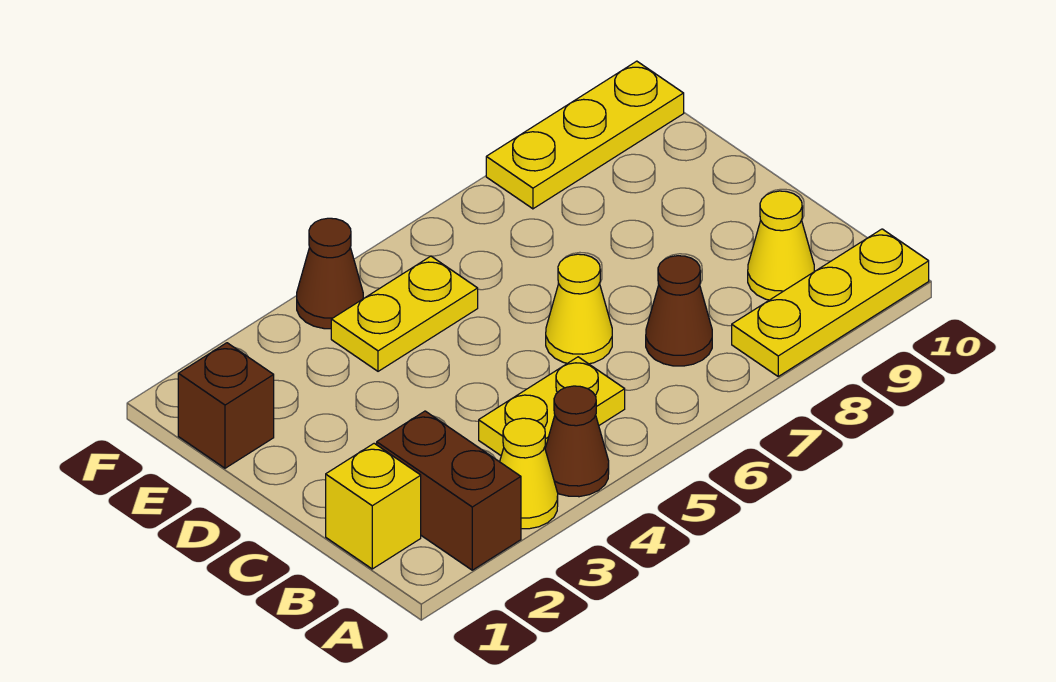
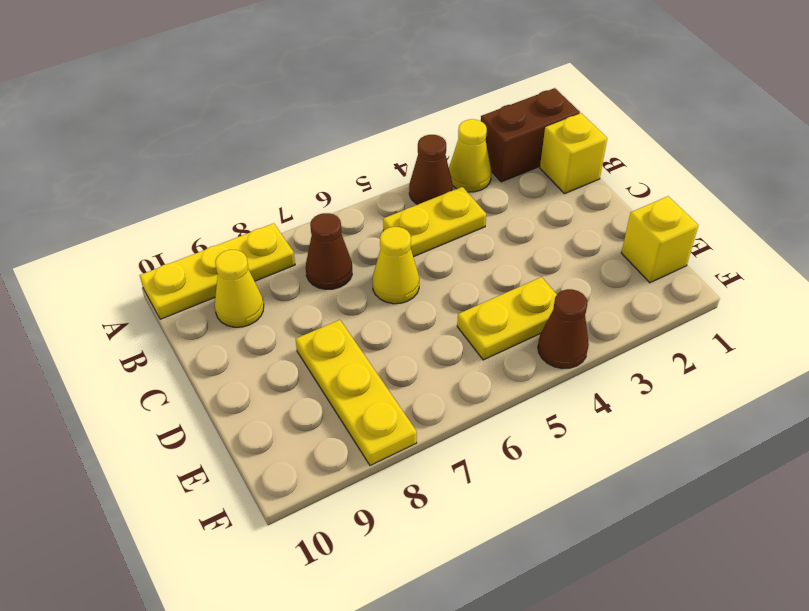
brown 1x2 brick [377,411,521,570] -> brown 1x2 brick turned to [481,88,580,182]
brown 1x1 brick [178,343,274,468] -> yellow 1x1 brick [621,196,698,283]
yellow 1x3 plate [486,61,684,209] -> yellow 1x3 plate turned to [296,320,417,466]

